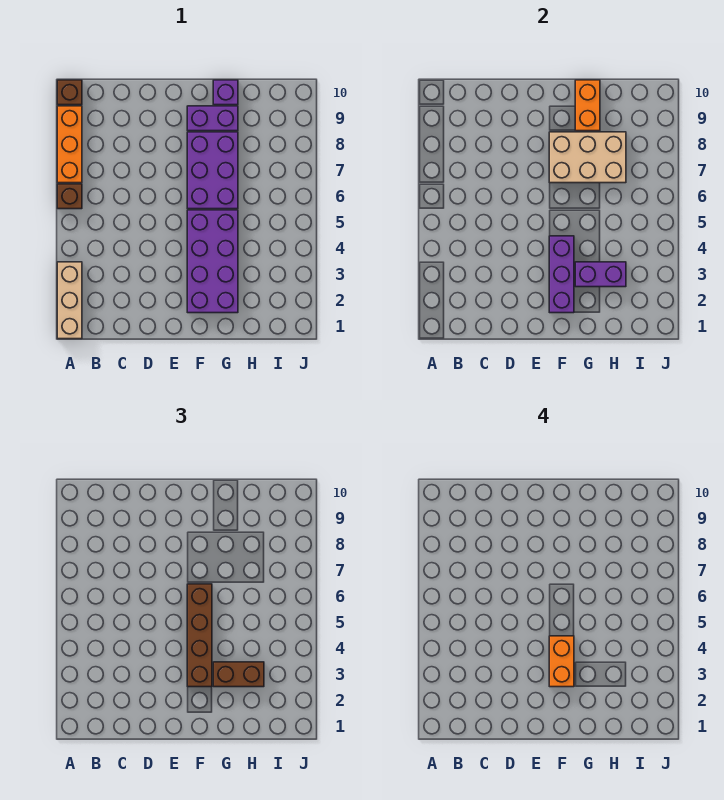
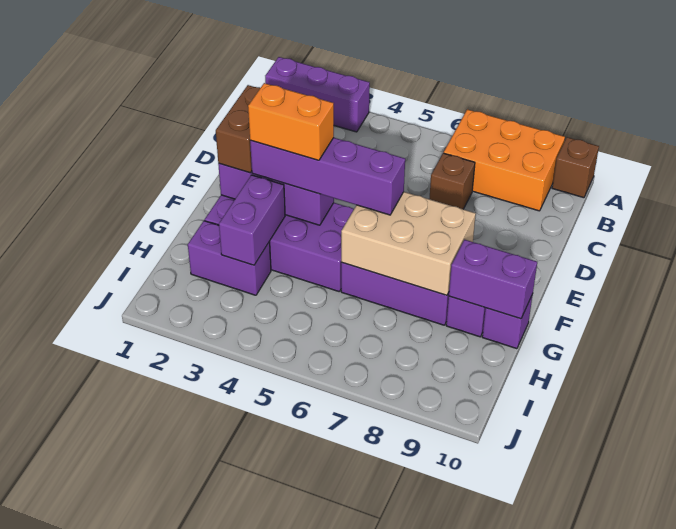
tan 1x3 brick [57,262,82,339] -> purple 1x3 brick [265,57,370,132]
brown 1x1 brick [57,184,82,209] -> brown 1x1 brick moved to [429,153,475,209]
orange 1x3 brick [57,106,82,183] -> orange 2x3 brick [444,109,565,211]
brown 1x4 brick [187,584,212,687] -> purple 1x4 brick [250,138,405,215]
tan 2x3 brick [549,132,626,183] -> tan 2x3 brick turned to [341,192,476,295]
brown 1x2 brick [213,662,264,687] -> brown 1x2 brick moved to [216,85,260,173]
orange 1x2 brick [575,80,600,131] -> purple 1x2 brick [449,240,537,319]
none -> purple 1x2 brick [188,221,271,295]

